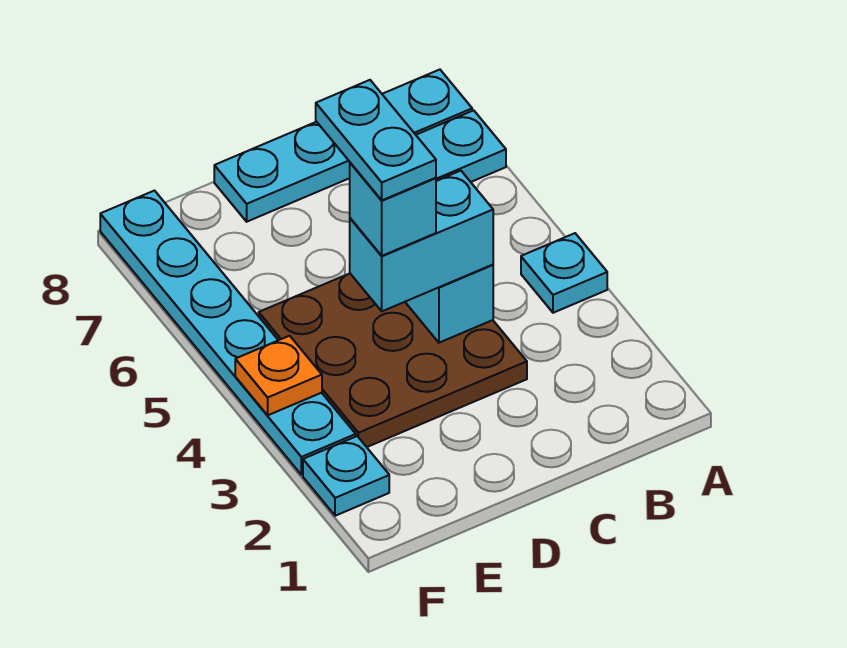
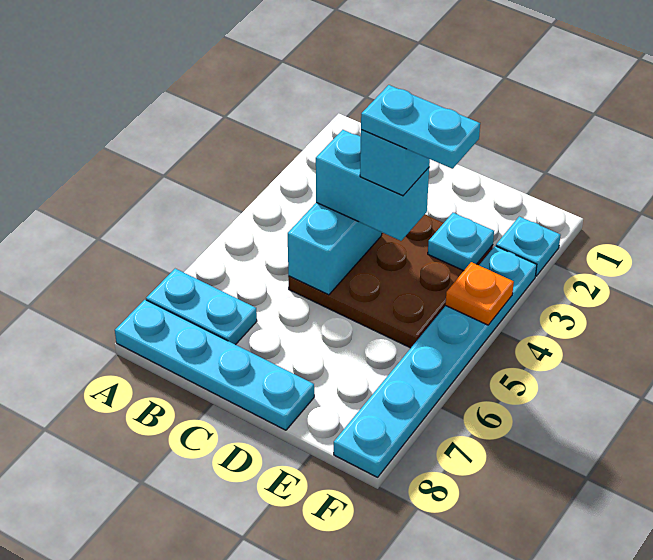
cyan 1x1 plate [521,233,607,313] -> cyan 1x1 plate moved to [428,213,494,271]
cyan 1x2 plate [316,80,436,200] -> cyan 1x2 plate turned to [361,85,480,169]

